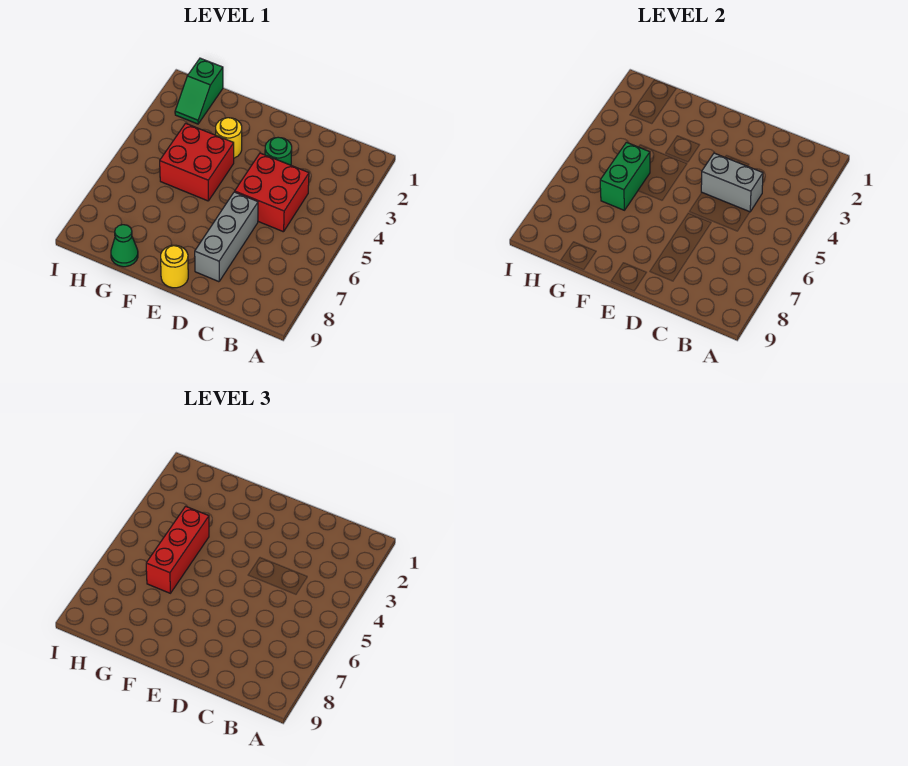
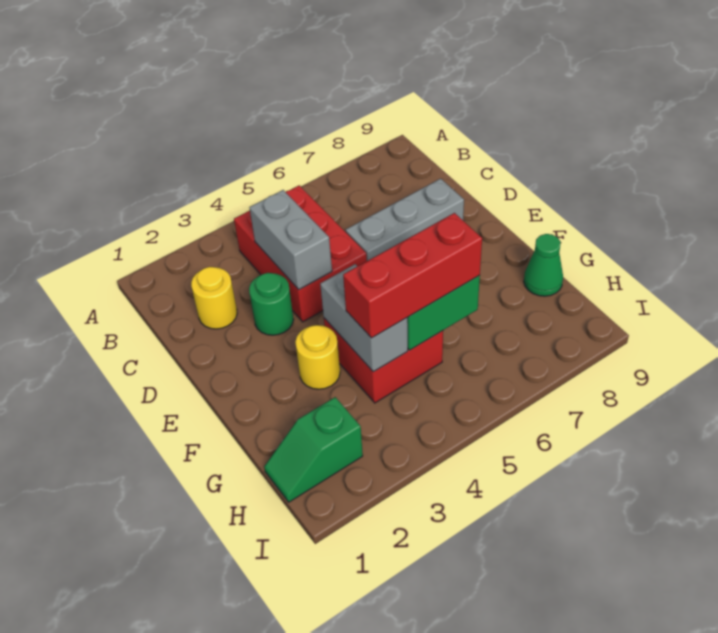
red 2x2 brick [235,153,309,232] -> red 2x3 brick [234,185,367,322]
yellow 1x1 round brick [161,245,188,288] -> yellow 1x1 round brick moved to [191,267,237,329]
none -> grey 1x2 brick [320,264,408,372]
green 1x2 slope [175,58,223,124] -> green 1x2 slope turned to [264,397,363,502]

